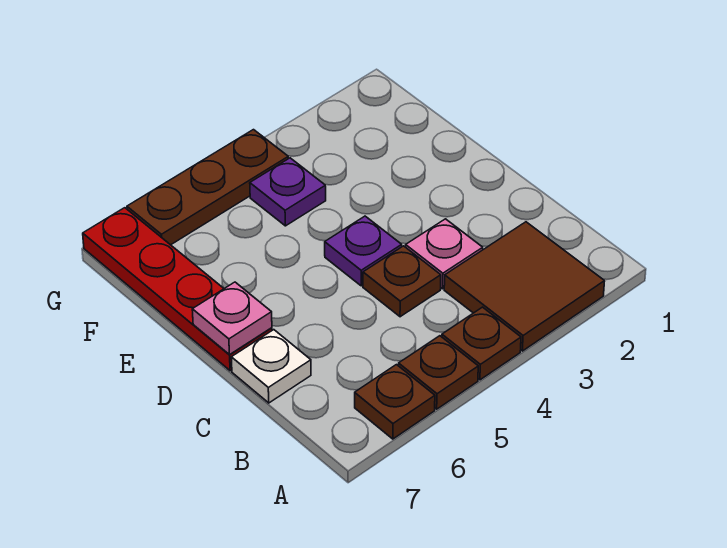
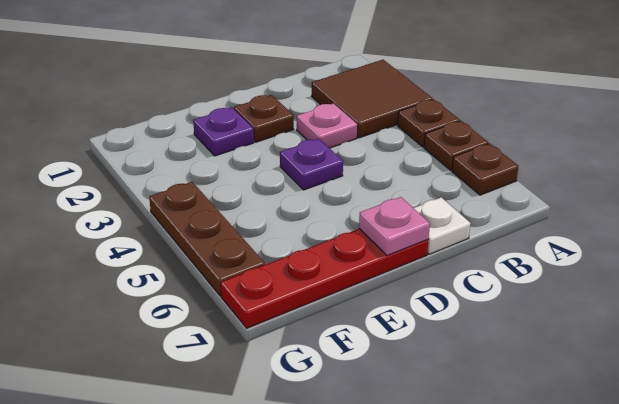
brown 1x1 plate [363,246,441,317] -> brown 1x1 plate moved to [234,95,294,142]
purple 1x1 plate [250,158,326,226] -> purple 1x1 plate moved to [193,108,254,156]

